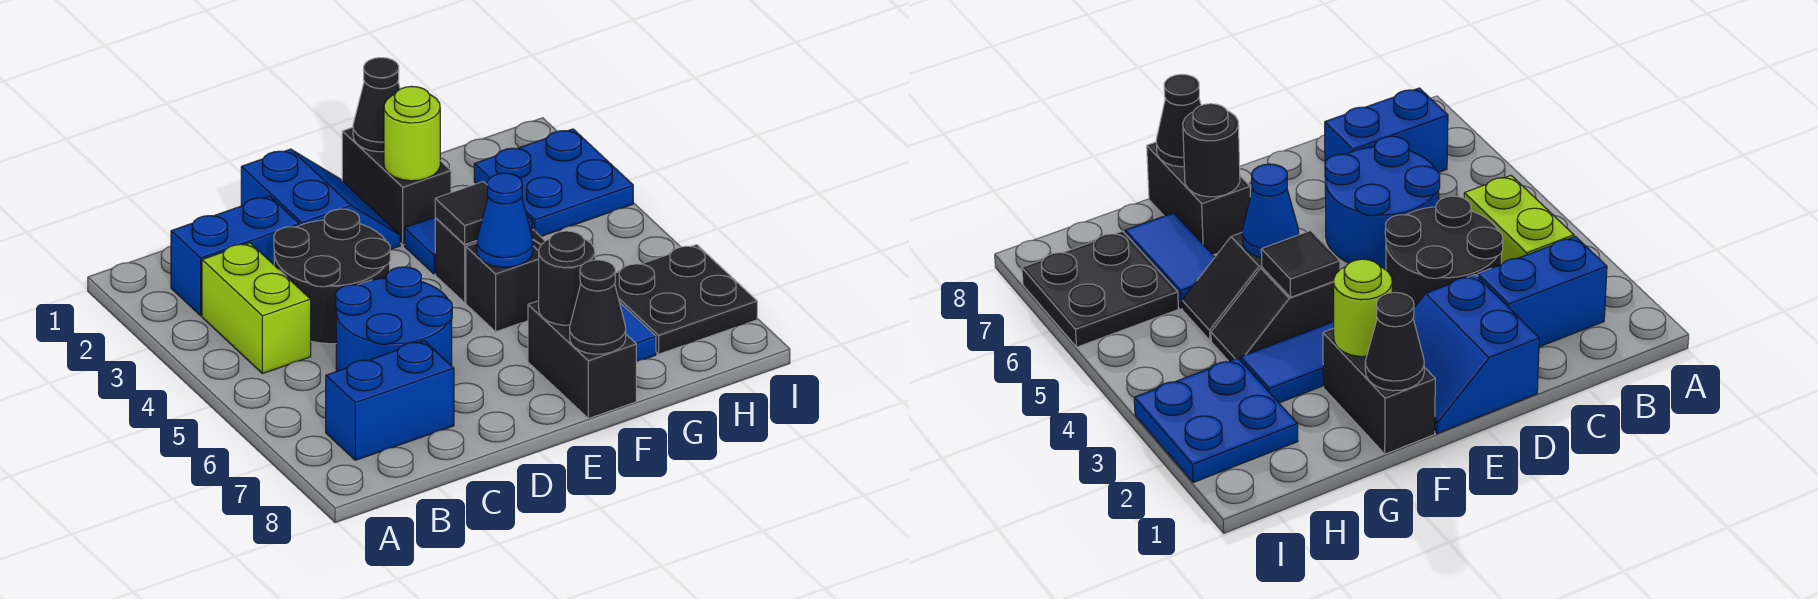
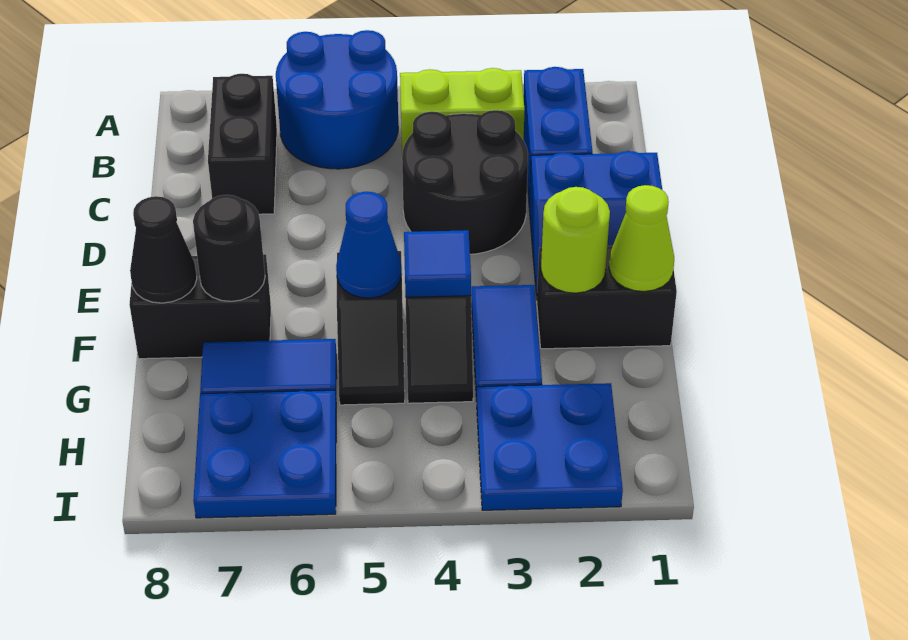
blue 1x2 brick [326,341,454,460] -> black 1x2 brick [208,74,277,214]
blue 2x2 round brick [336,267,452,371] -> blue 2x2 round brick moved to [276,30,398,169]
black 1x1 cone [353,58,400,152] -> lime 1x1 cone [609,185,674,291]
black 1x1 tile [435,182,488,245] -> blue 1x1 tile [404,230,471,297]
black 2x2 plate [615,245,757,354] -> blue 2x2 plate [193,390,336,518]

